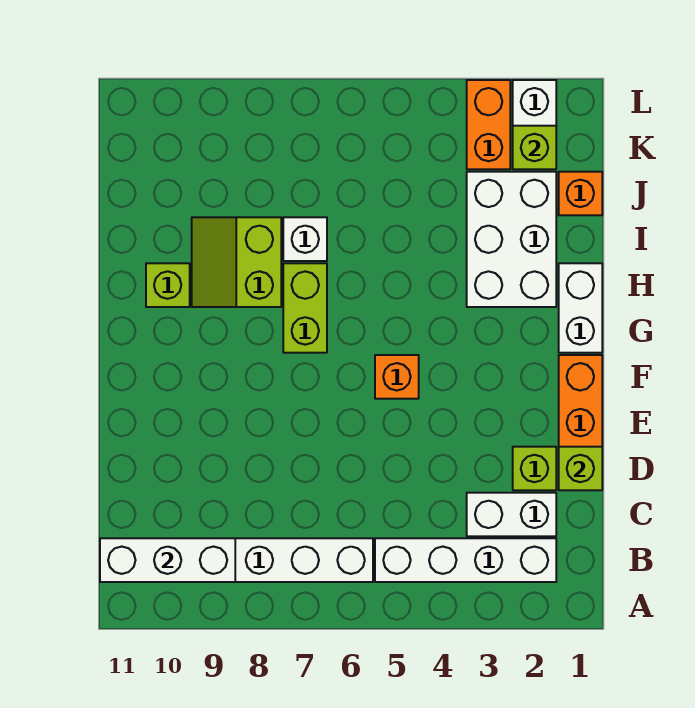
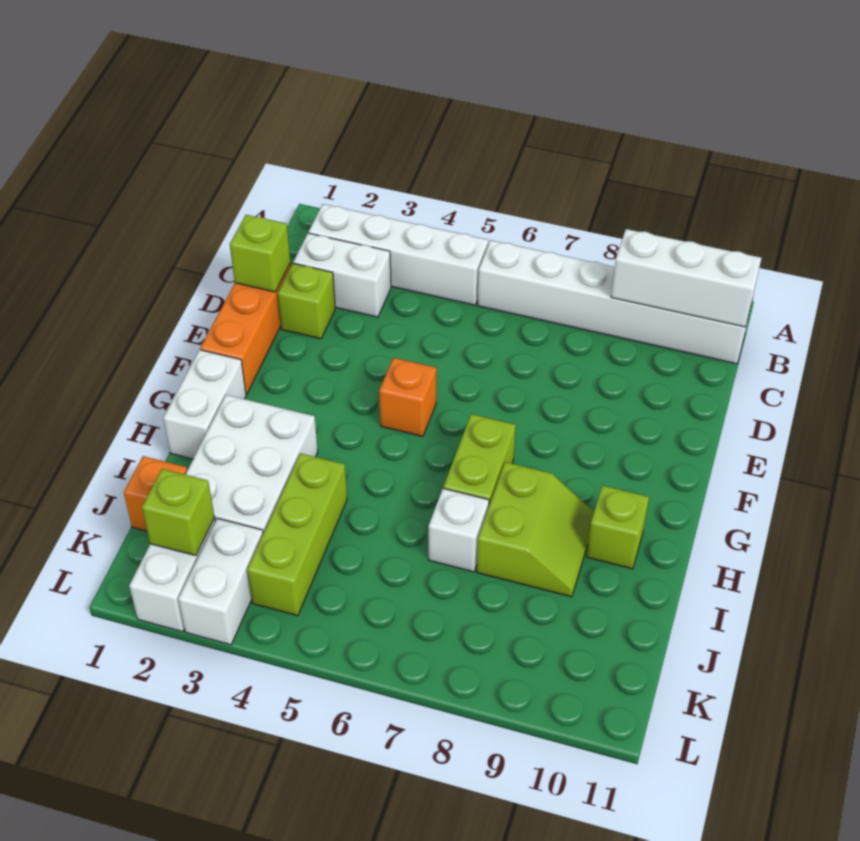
none -> lime 1x3 brick [247,453,347,616]
orange 1x2 brick [467,80,510,169] -> white 1x2 brick [178,518,263,645]

